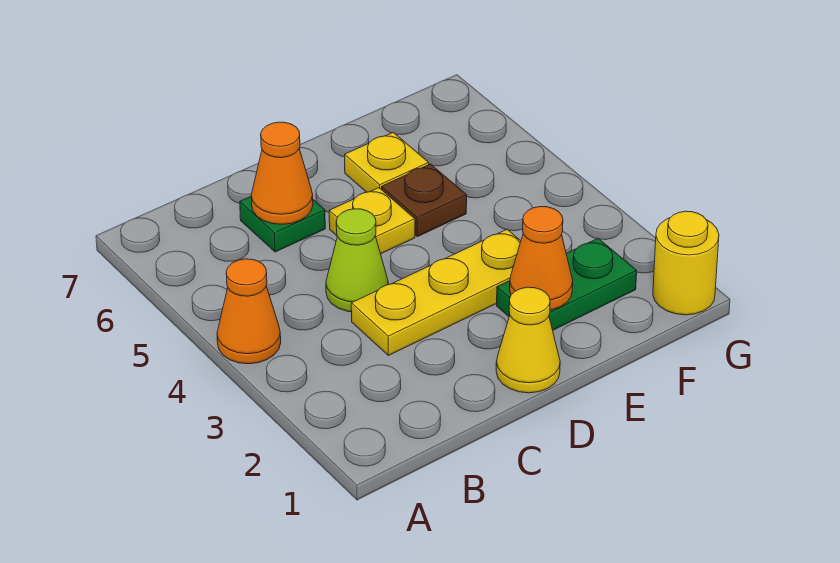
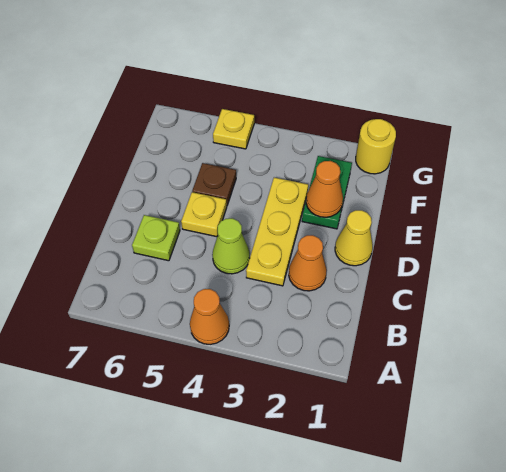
green 1x1 plate [240,197,325,252] -> lime 1x1 plate [132,215,180,261]
orange 1x1 cone [251,122,313,224] -> orange 1x1 cone moved to [289,235,327,291]
yellow 1x1 plate [345,132,429,192] -> yellow 1x1 plate moved to [213,109,254,149]

